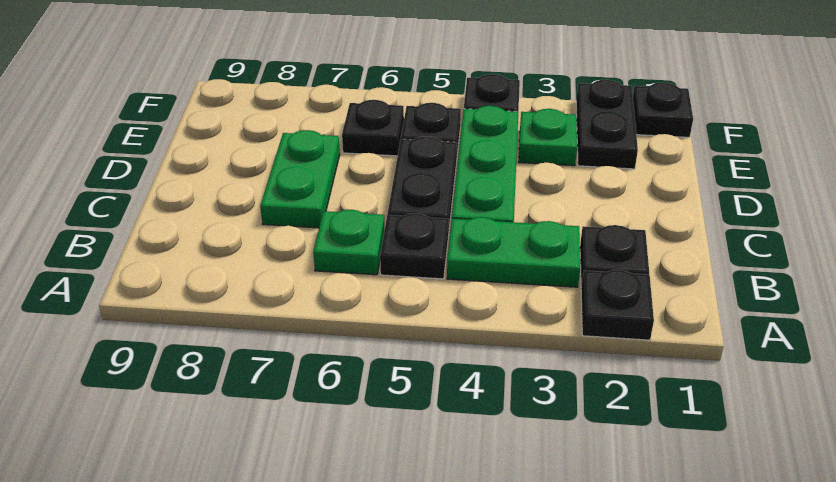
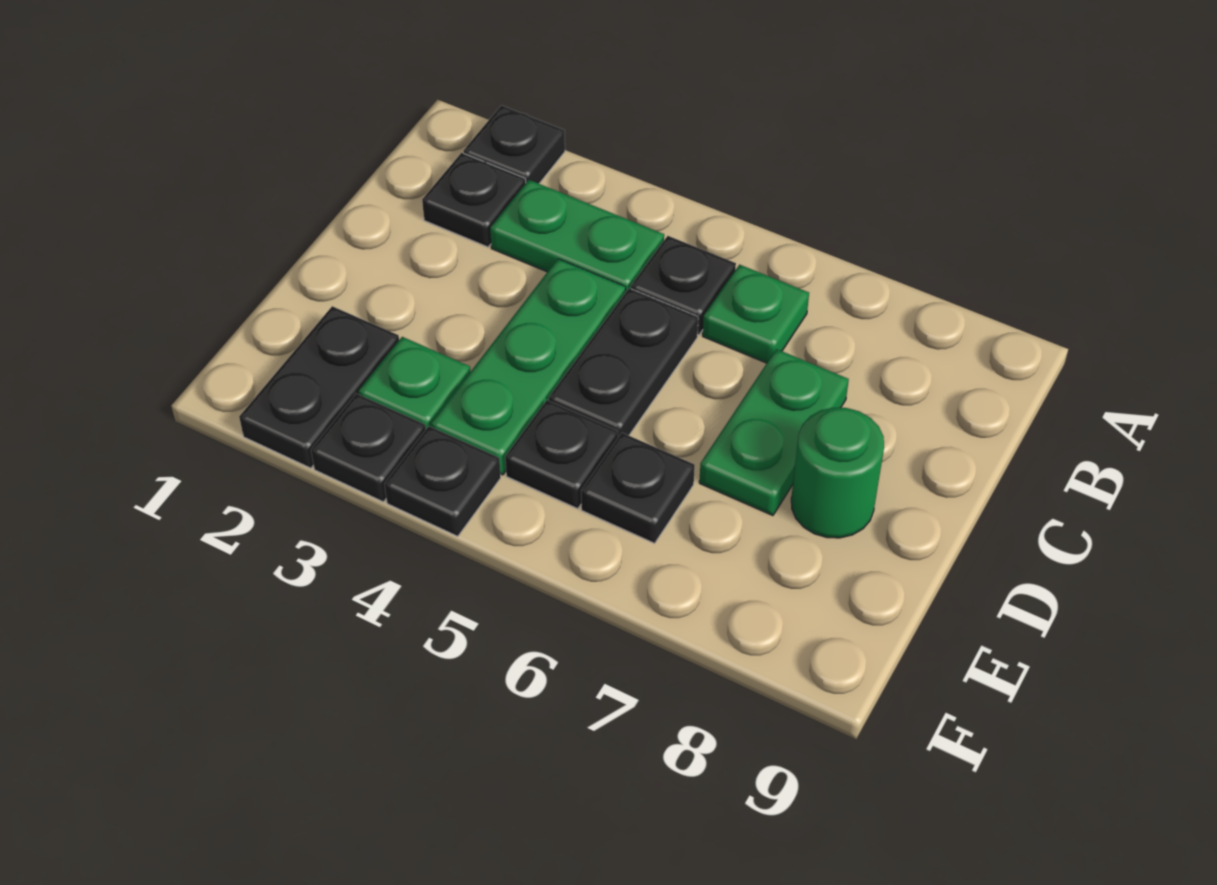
none -> green 1x1 round brick [791,408,884,538]
black 1x1 plate [633,83,693,137] -> black 1x1 plate moved to [311,393,426,502]

